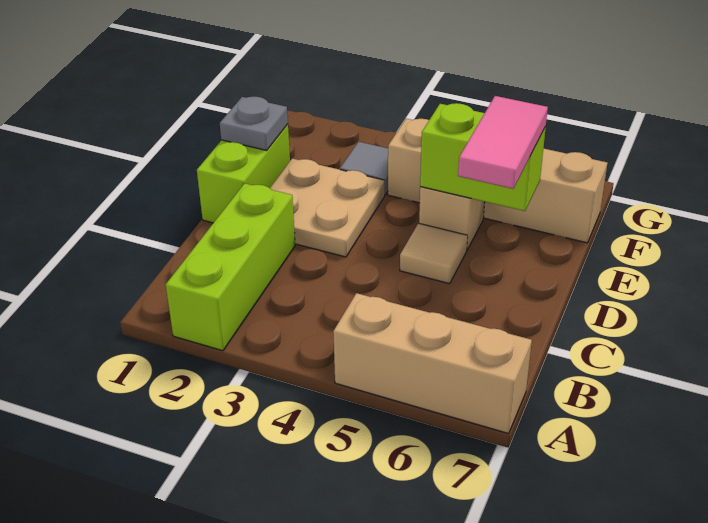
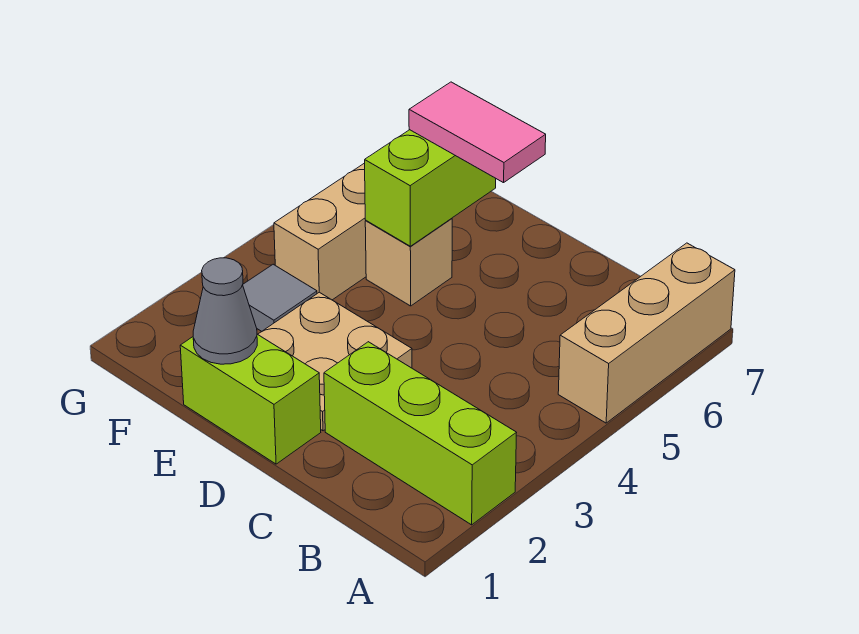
tan 1x1 tile [400,223,468,284] -> none
grey 1x1 plate [220,96,288,150] -> grey 1x1 cone [193,258,257,364]

